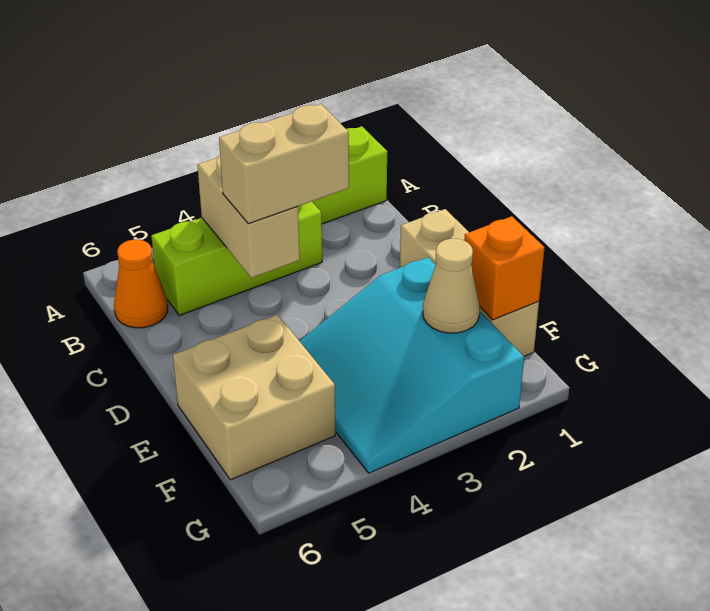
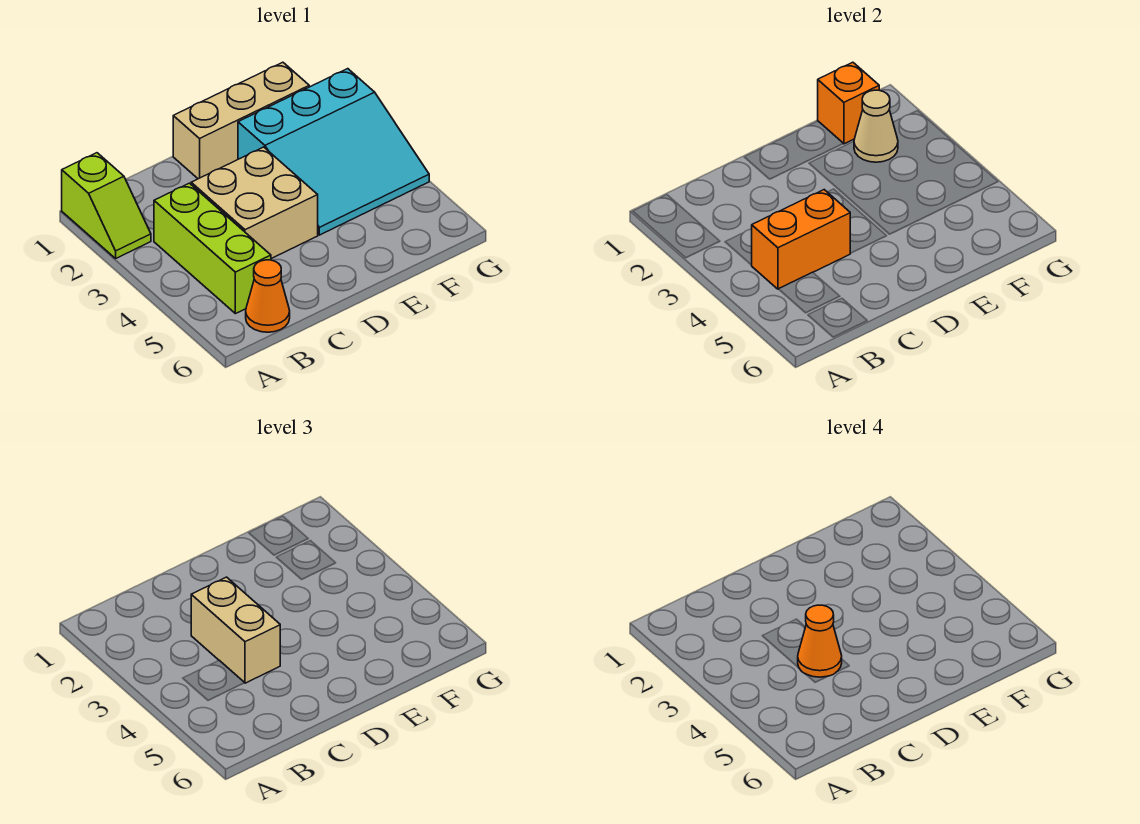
tan 1x2 brick [197,155,300,278] -> orange 1x2 brick [752,190,850,289]
none -> orange 1x1 cone [798,605,842,677]
tan 2x2 brick [173,315,335,480] -> tan 2x2 brick moved to [191,147,318,259]

